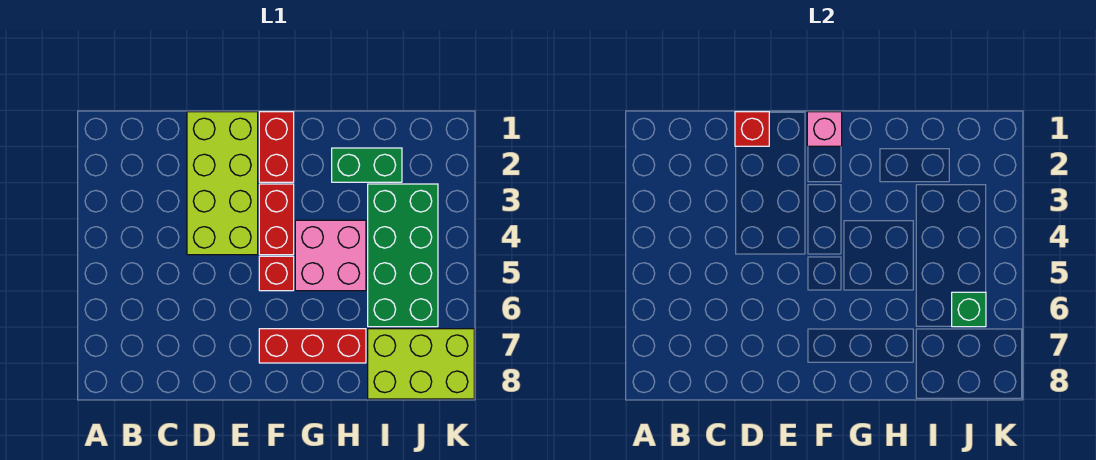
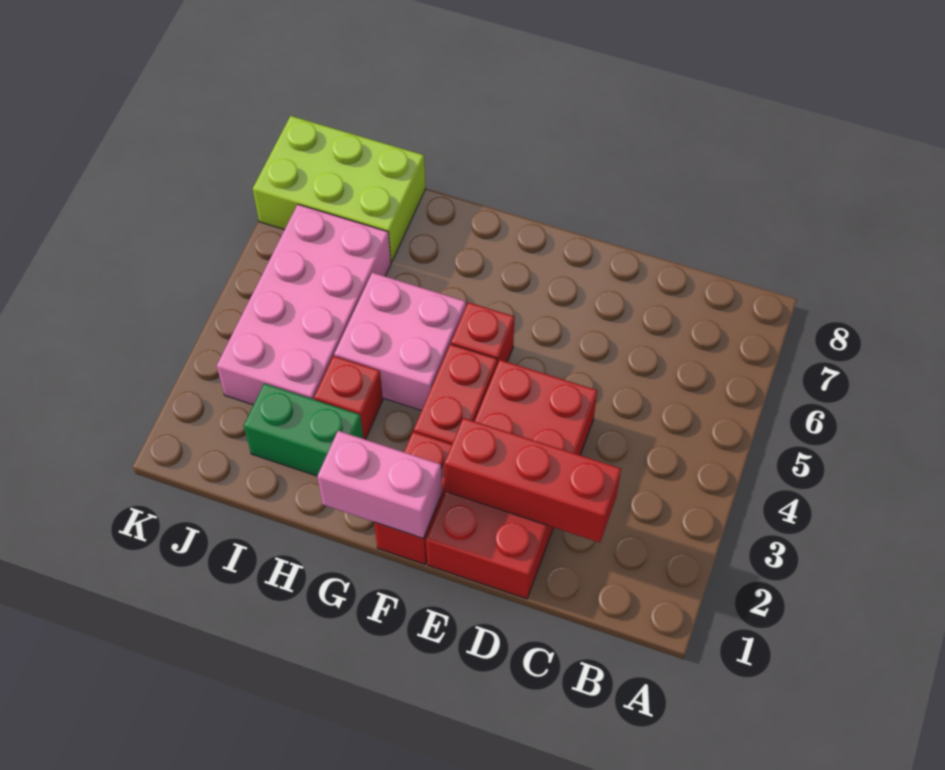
lime 2x4 brick [187,112,258,255] -> red 2x4 brick [426,360,597,599]
red 1x1 brick [735,112,769,146] -> red 1x1 brick moved to [314,356,383,440]
pink 1x1 brick [807,112,842,146] -> pink 1x2 brick [317,431,442,538]
red 1x3 brick [259,329,366,363] -> red 1x3 brick moved to [445,418,621,543]
green 2x4 brick [368,184,438,327] -> pink 2x4 brick [217,204,391,405]
green 1x1 brick [952,292,986,327] -> none

